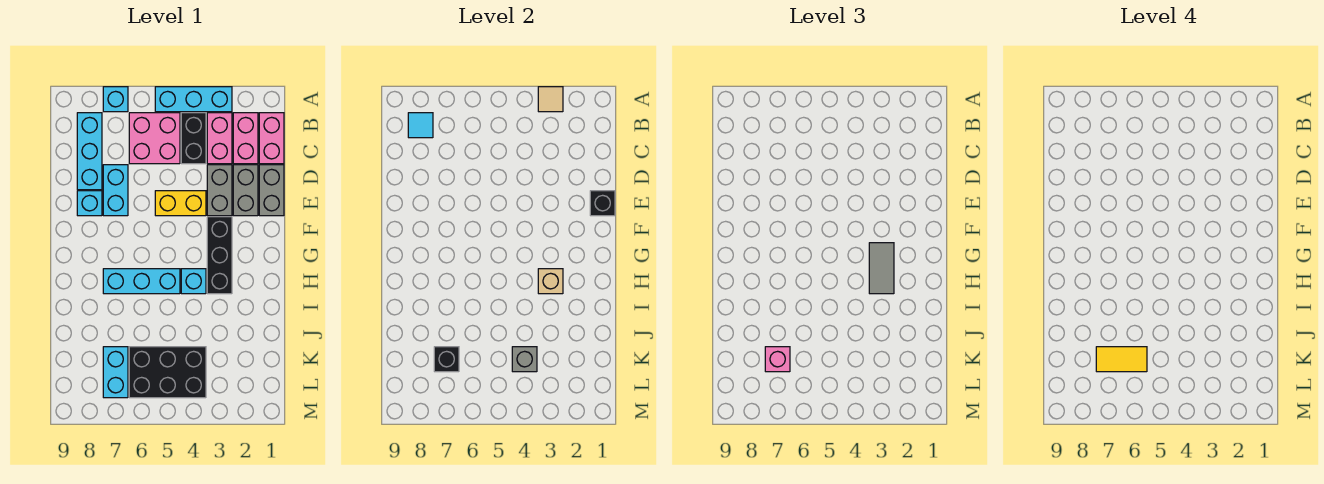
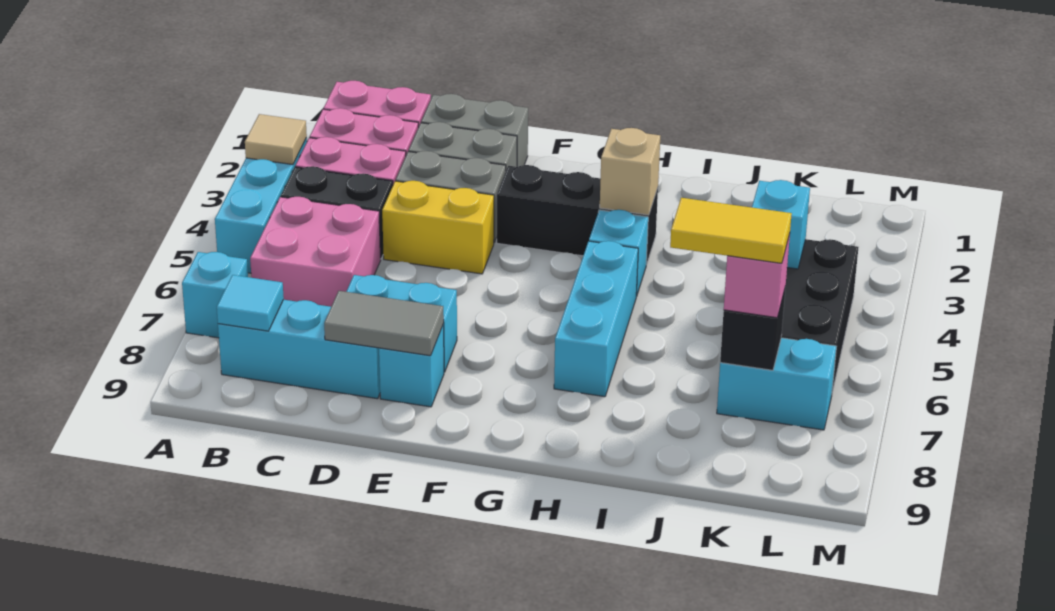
black 1x1 brick [590,191,615,216] -> none
yellow 1x2 brick [155,191,206,216] -> yellow 1x2 brick turned to [382,181,494,274]
grey 1x2 tile [869,243,894,294] -> grey 1x2 tile moved to [324,291,444,356]
grey 1x1 brick [512,347,537,372] -> cyan 1x1 brick [752,180,810,269]
yellow 1x2 tile [1096,347,1147,372] -> yellow 1x2 tile turned to [670,198,792,263]

